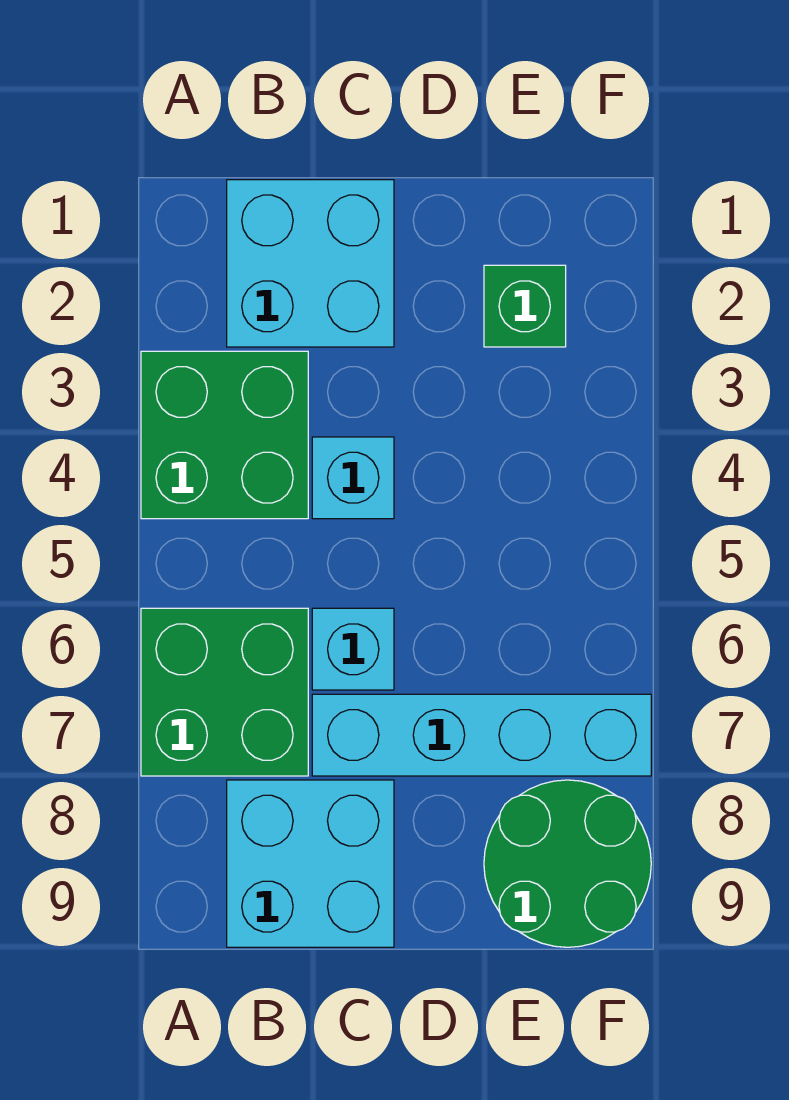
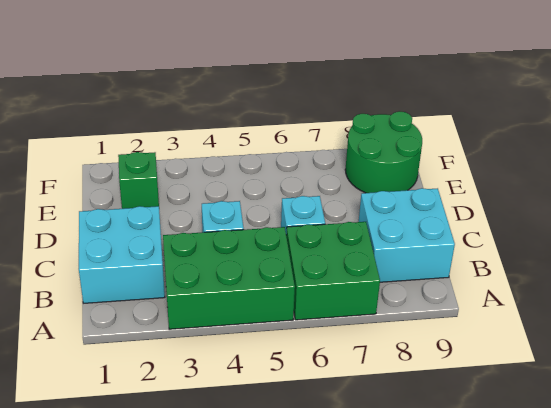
green 2x2 brick [141,351,308,519] -> green 2x3 brick [163,227,295,329]
cyan 1x4 brick [312,694,651,776] -> none

